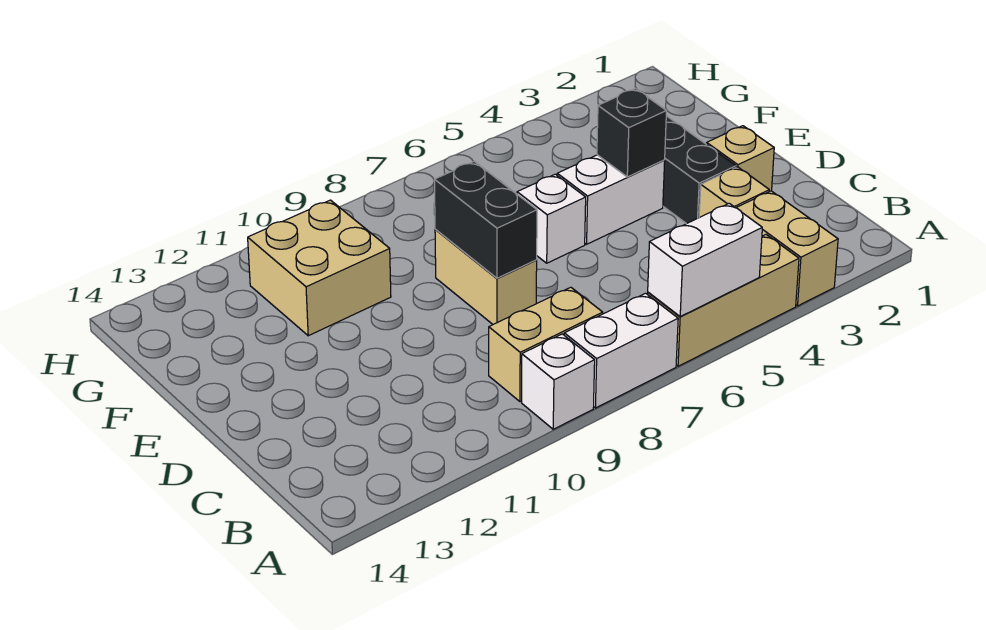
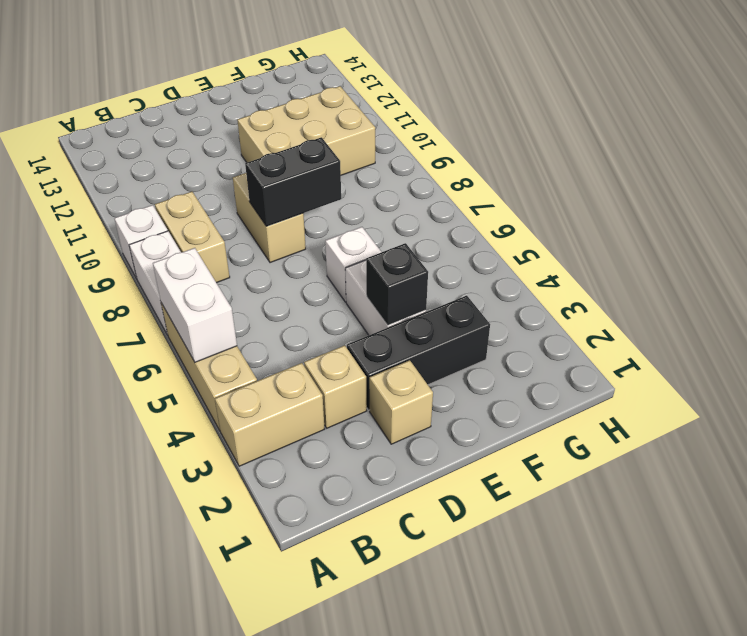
tan 1x2 brick [435,230,537,324] -> tan 1x2 brick turned to [233,173,306,263]
tan 2x2 brick [248,200,391,336] -> tan 2x3 brick [237,86,375,175]

